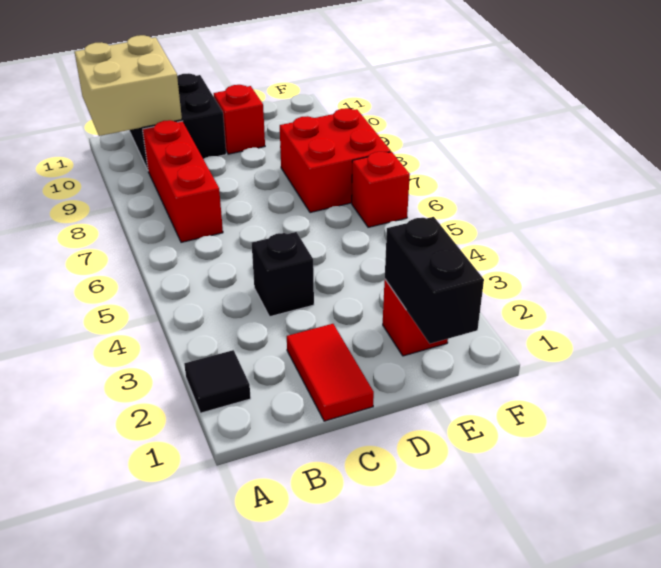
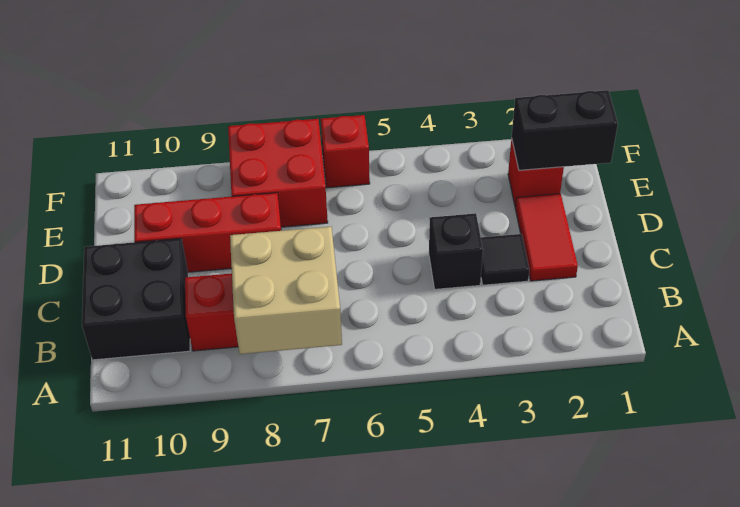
black 1x1 tile [184,350,251,413] -> black 1x1 tile moved to [481,234,529,285]
tan 2x2 brick [75,35,182,136] -> tan 2x2 brick moved to [230,227,342,354]
red 1x2 tile [287,324,374,421] -> red 1x2 tile turned to [515,194,578,281]
red 1x1 brick [214,85,265,154] -> red 1x3 brick [134,193,281,272]

